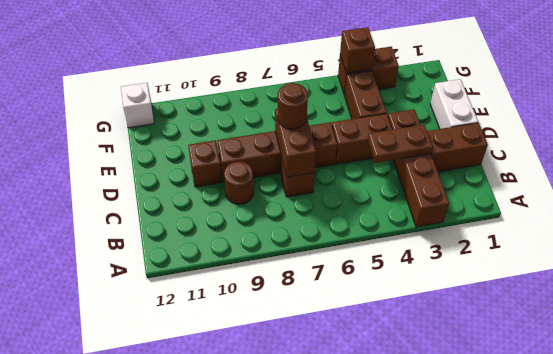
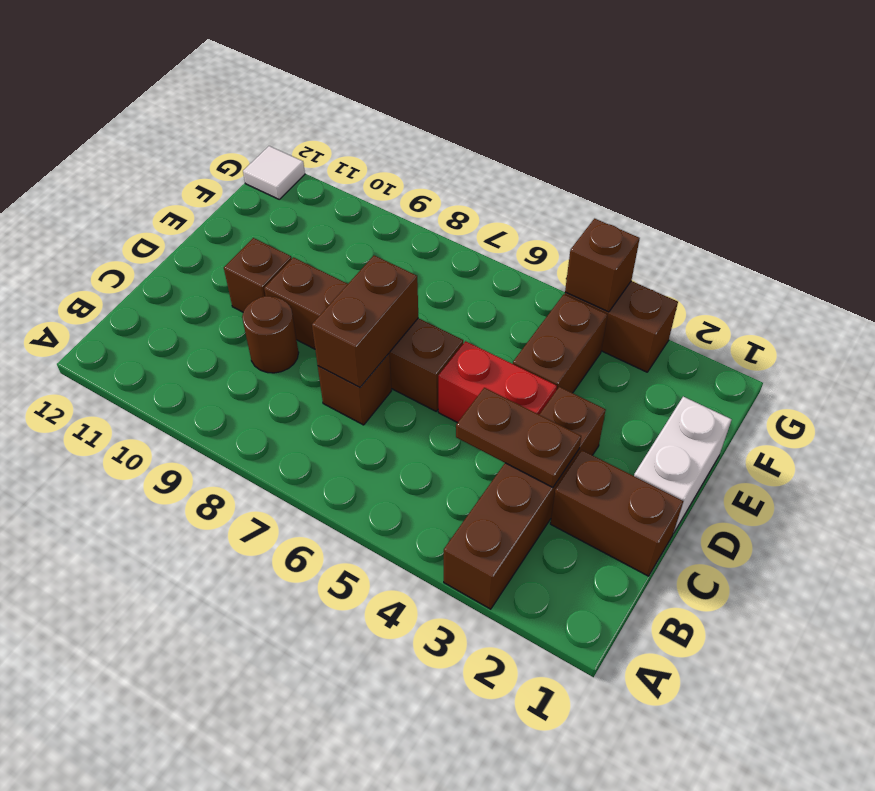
brown 1x2 brick [332,114,392,164] -> red 1x2 brick [438,341,557,423]
brown 1x1 round brick [278,83,308,129] -> none
white 1x1 brick [121,83,154,128] -> white 1x1 tile [243,146,305,199]

